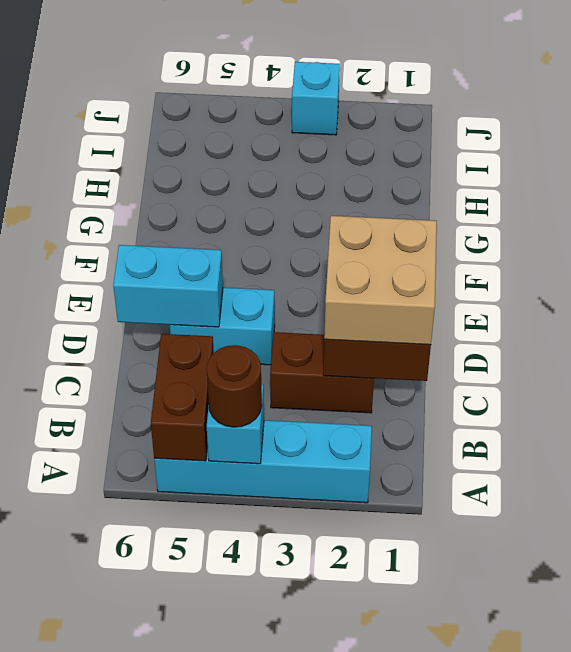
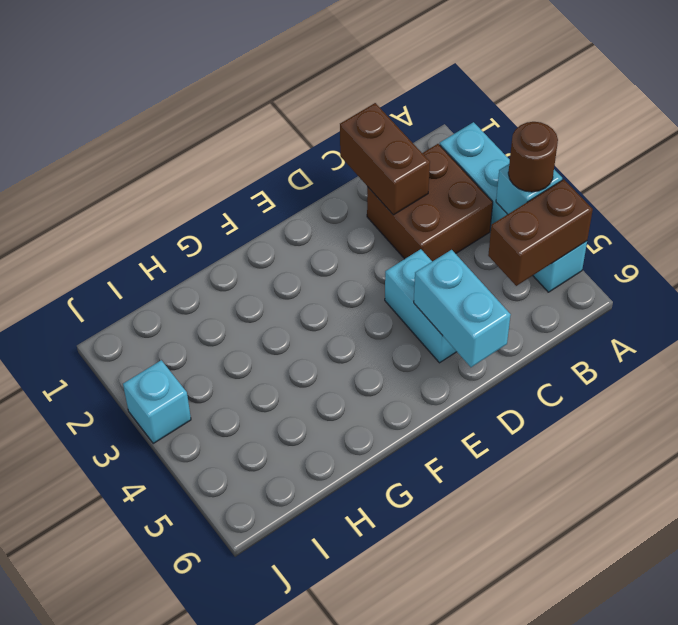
tan 2x2 brick [324,216,437,345] -> none
brown 1x2 brick [270,332,374,413] -> brown 2x2 brick [367,144,493,262]

